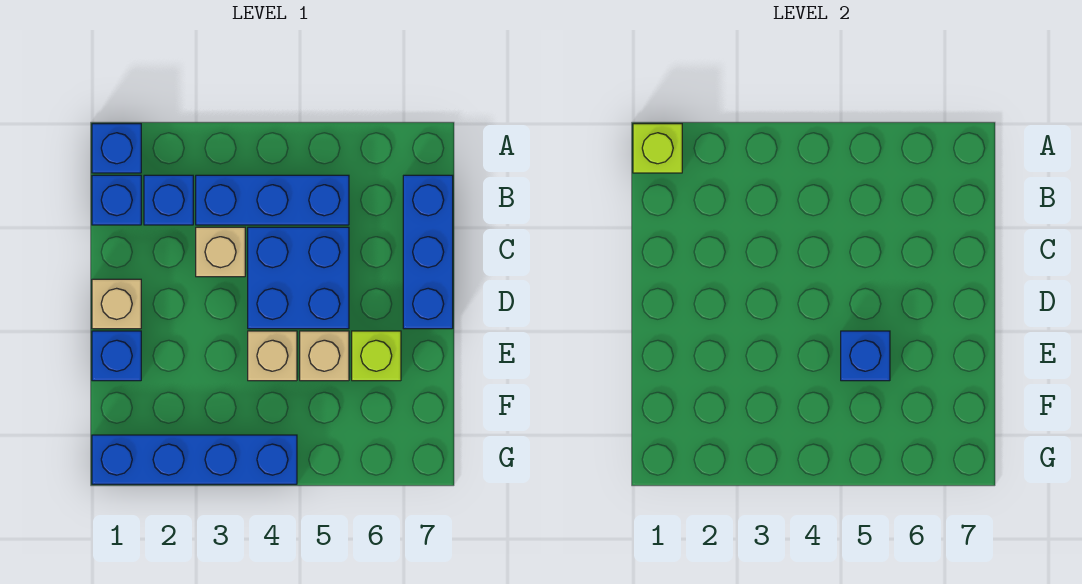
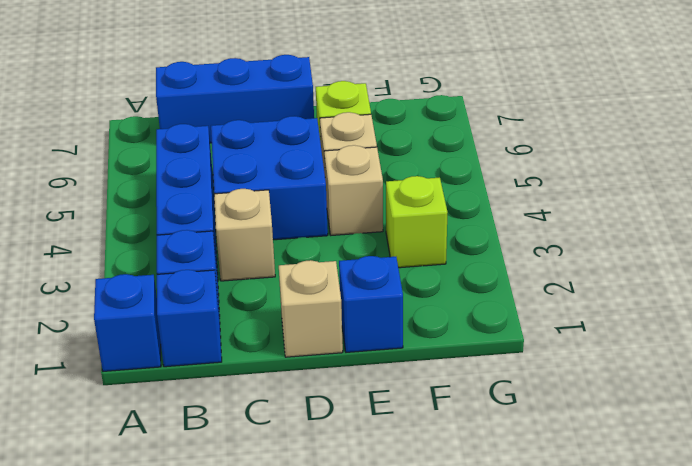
lime 1x1 brick [633,124,682,173] -> lime 1x1 brick moved to [386,176,448,268]
blue 1x1 brick [841,331,890,381] -> none
blue 1x4 brick [92,435,297,484] -> none

